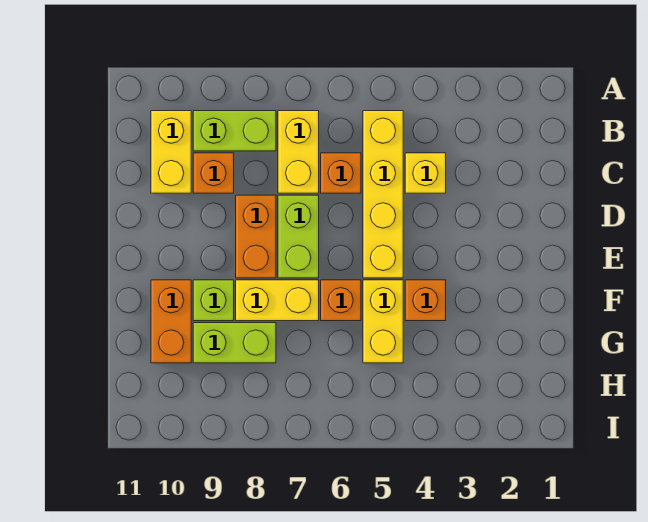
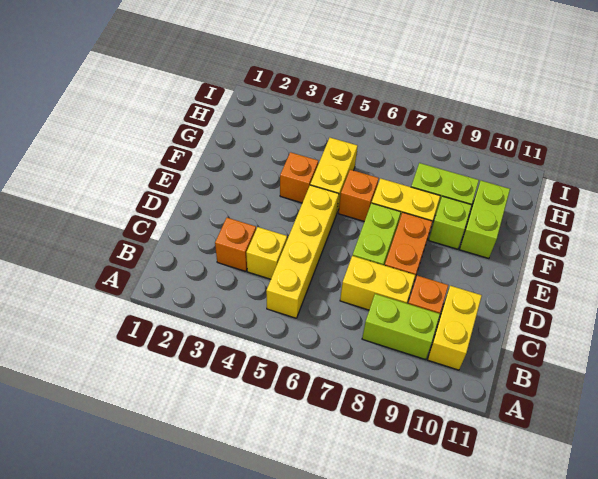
yellow 1x2 brick [278,111,319,193] -> yellow 1x2 brick turned to [340,256,415,310]
orange 1x1 brick [321,153,361,193] -> orange 1x1 brick moved to [215,218,256,271]
orange 1x2 brick [151,280,191,363] -> lime 1x2 brick [459,181,510,258]

